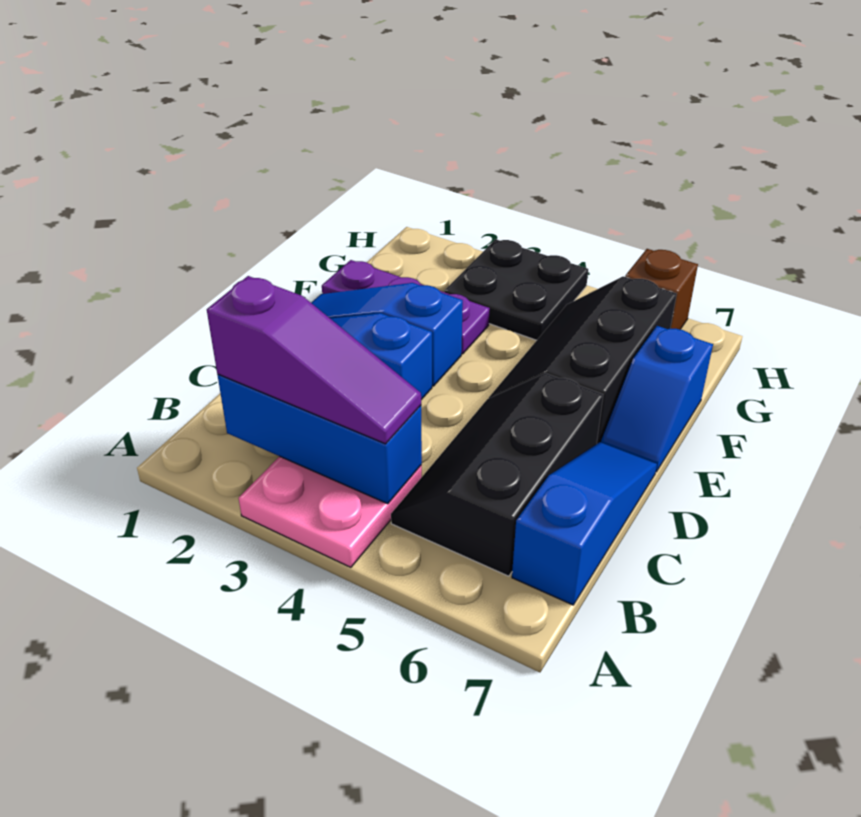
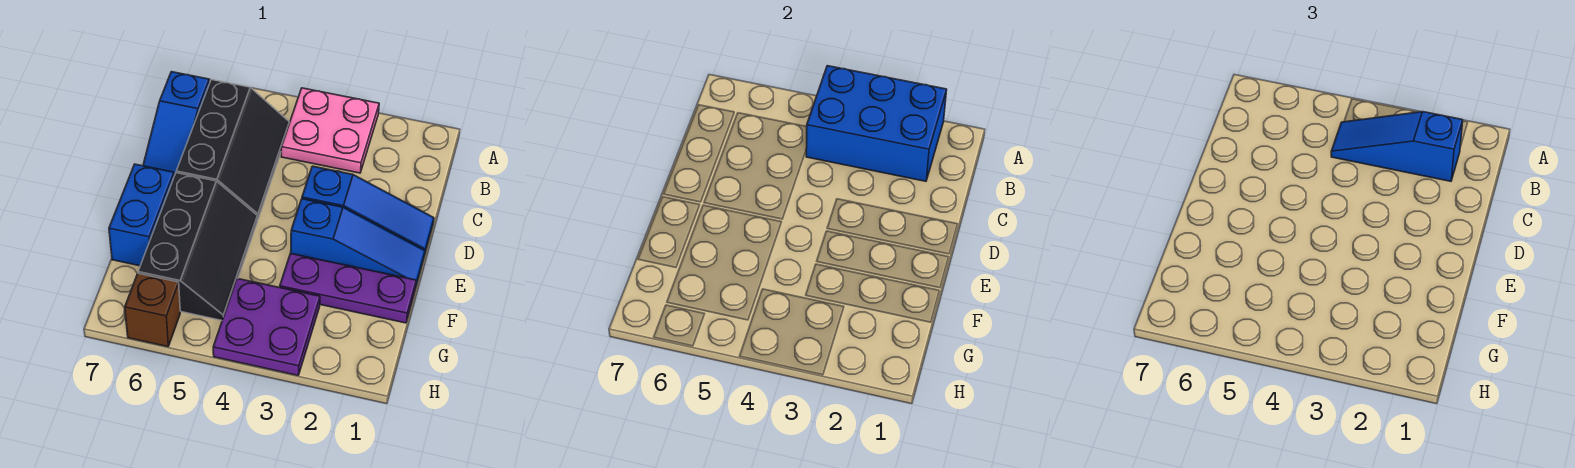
blue 1x3 brick [218,374,422,504] -> blue 2x3 brick [806,66,947,181]
purple 1x3 slope [207,276,421,444] -> blue 1x3 slope [1331,112,1463,181]
blue 1x2 slope [601,326,713,472] -> blue 1x2 brick [109,164,174,266]
black 2x2 plate [444,239,588,340] -> purple 2x2 plate [213,279,320,375]

